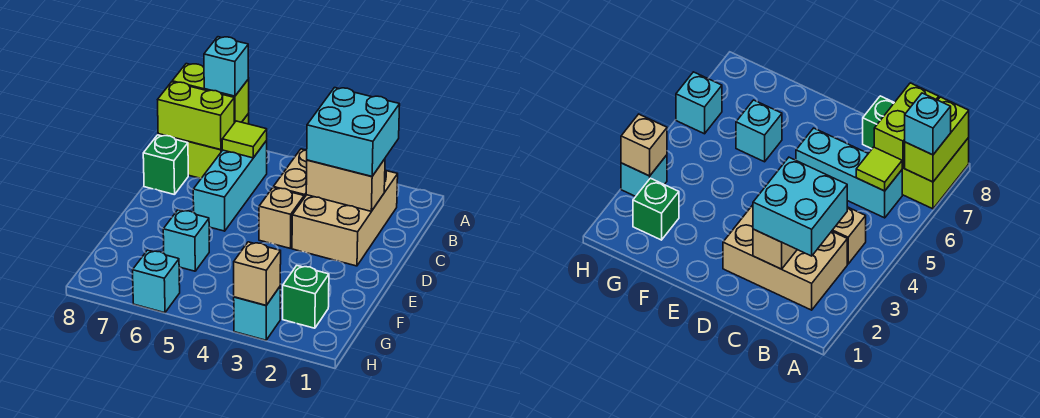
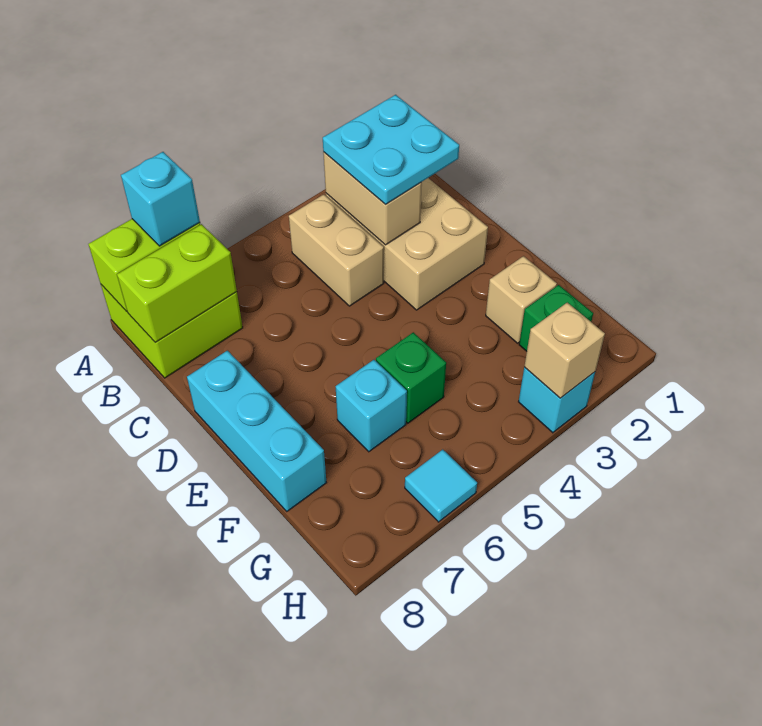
cyan 2x2 brick [307,88,400,176] -> cyan 2x2 plate [323,95,459,204]
cyan 1x3 brick [193,141,267,231] -> cyan 1x3 brick moved to [187,351,327,511]
lime 1x1 tile [222,121,267,158] -> none
tan 1x2 brick [306,159,385,211] -> tan 1x2 brick turned to [323,152,422,245]
green 1x1 brick [143,135,188,195] -> green 1x1 brick moved to [376,332,446,423]
tan 1x1 brick [259,188,304,248] -> tan 1x1 brick moved to [486,256,557,343]
cyan 1x1 brick [133,250,180,313] -> cyan 1x1 tile [405,449,477,522]

